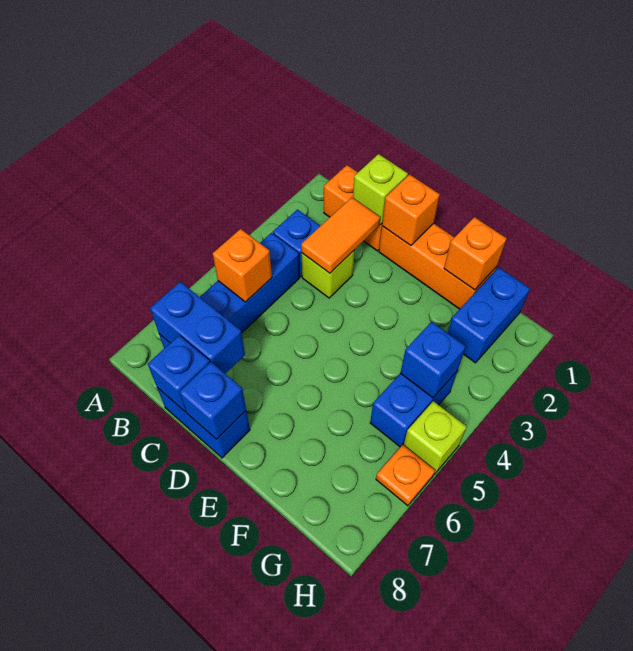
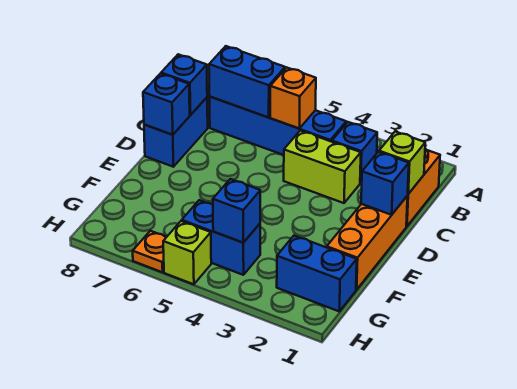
blue 1x2 brick [150,282,245,374] -> blue 1x2 brick turned to [209,46,285,117]
orange 1x2 tile [301,197,380,273] -> none
lime 1x1 brick [302,251,354,298] -> lime 1x2 brick [284,131,361,203]
orange 1x1 brick [382,175,440,246] -> blue 1x1 brick [361,152,409,215]
orange 1x1 brick [444,217,507,290] -> none

